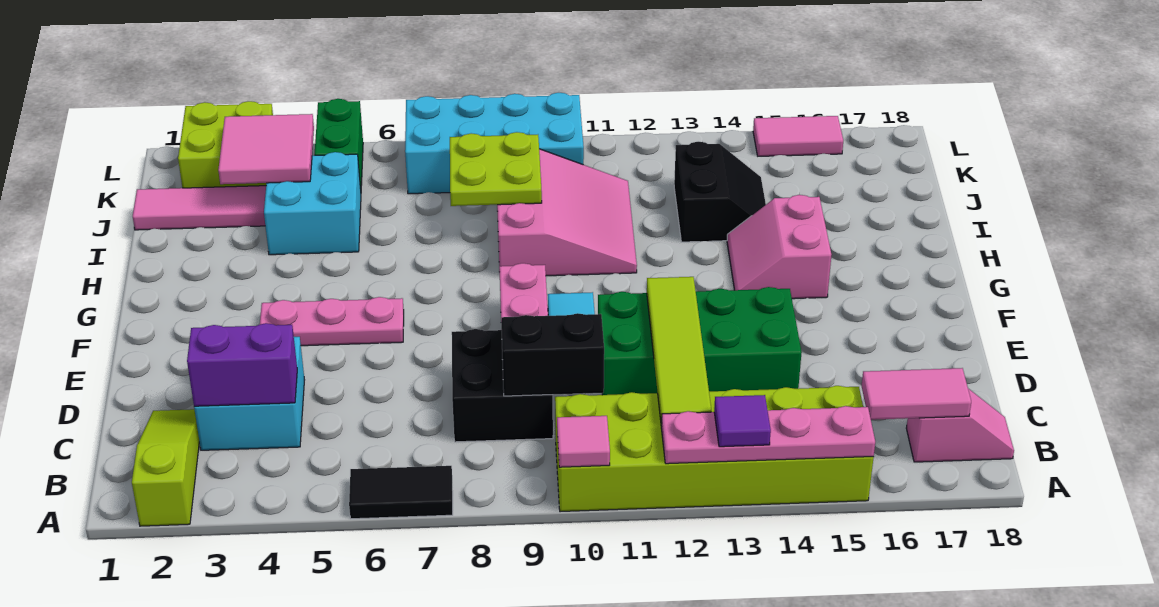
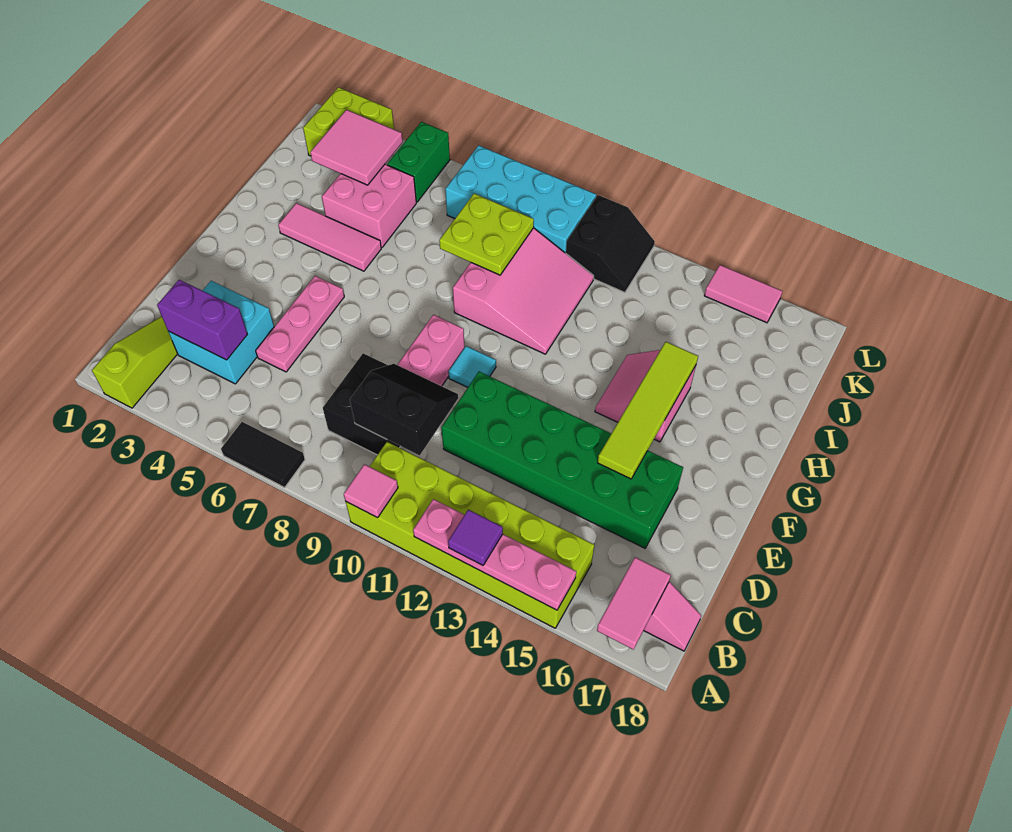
lime 1x4 tile [647,277,711,426] -> lime 1x4 tile moved to [598,342,698,479]
pink 1x2 tile [862,368,971,420] -> pink 1x2 tile turned to [597,557,671,649]
green 2x4 brick [598,287,802,395] -> green 2x6 brick [441,372,683,548]
pink 1x3 plate [260,297,404,346] -> pink 1x3 plate turned to [256,276,344,372]
cyan 2x2 brick [264,152,361,255] -> pink 2x2 brick [322,164,416,247]
black 2x2 slope [674,142,766,242] -> black 2x2 slope moved to [566,195,655,292]
pink 1x3 tile [133,186,266,230] -> pink 1x3 tile moved to [278,203,381,271]

